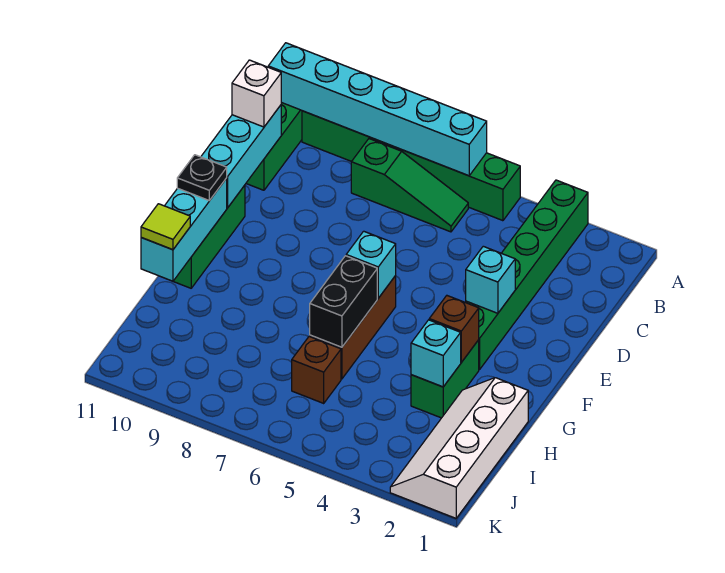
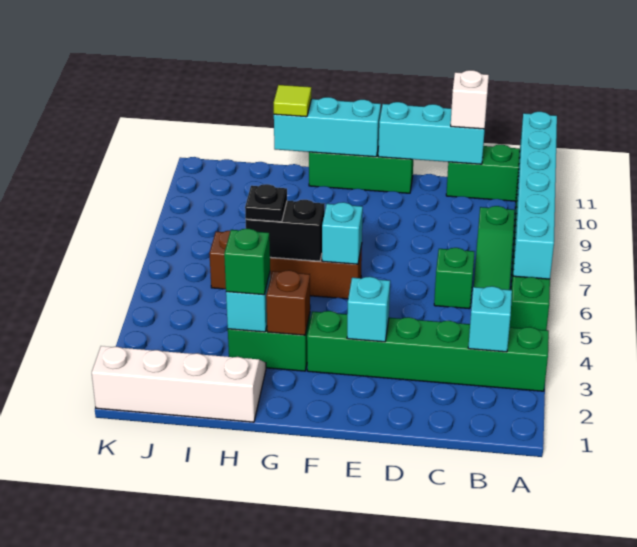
none -> cyan 1x1 brick [468,286,512,352]
none -> green 1x1 brick [434,248,474,309]
black 1x1 plate [177,155,227,201] -> black 1x1 plate moved to [245,184,287,222]
none -> green 1x1 brick [224,229,270,295]

